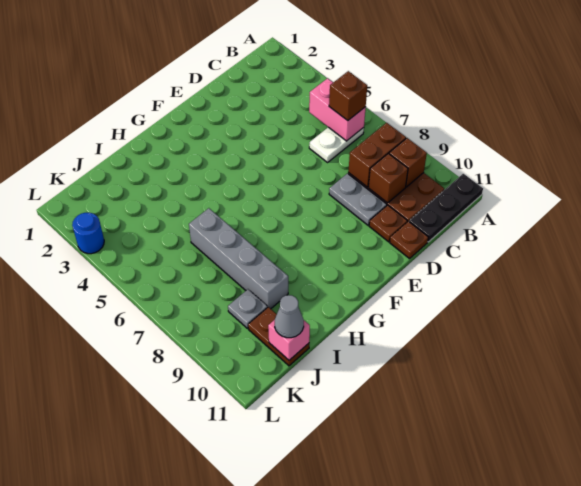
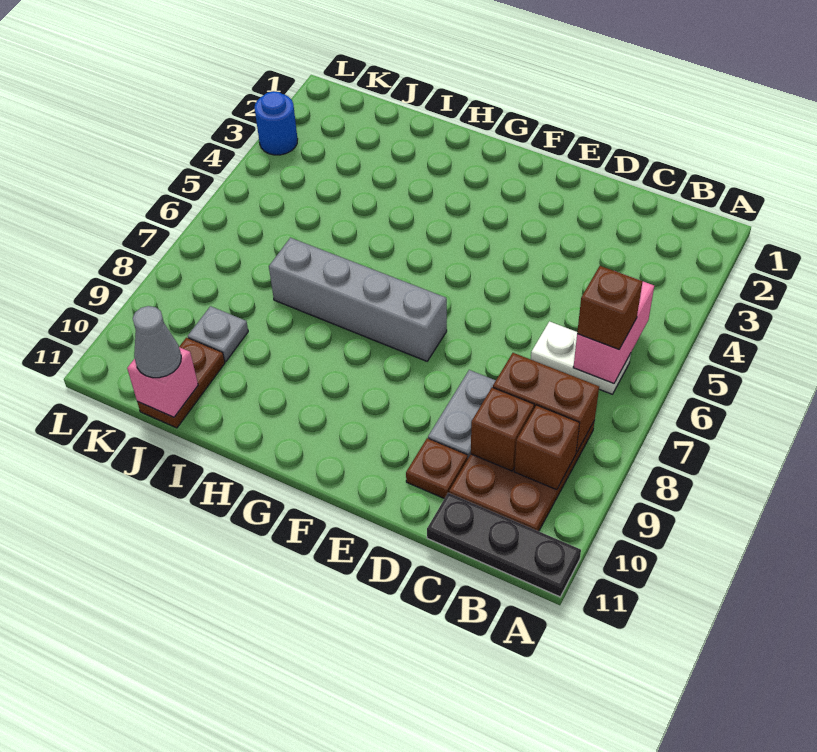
brown 1x1 plate [390,221,428,259] -> none
grey 1x4 brick [189,208,288,309] -> grey 1x4 brick turned to [269,238,447,361]

